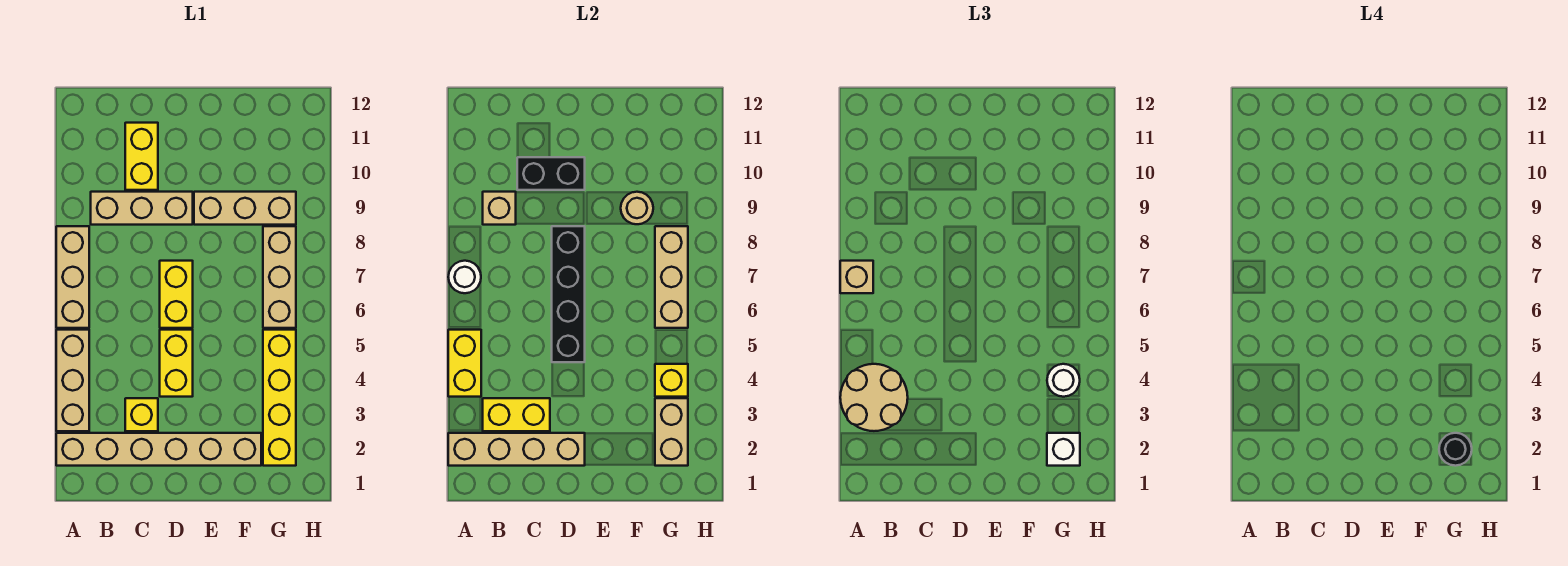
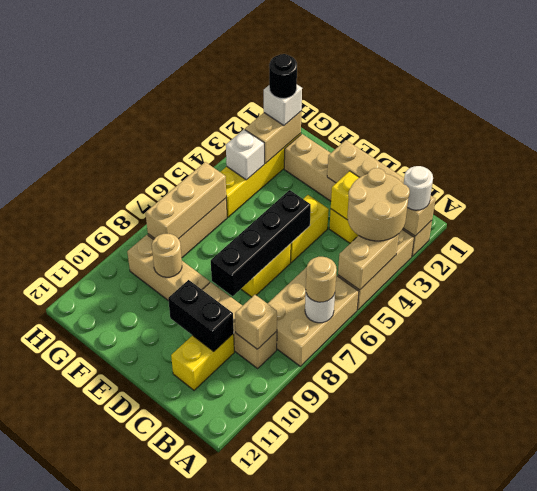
yellow 1x2 brick [448,330,481,397] -> tan 1x2 brick [338,234,399,290]
tan 1x3 brick [56,226,89,328] -> tan 2x3 brick [268,267,359,366]
tan 1x1 brick [840,261,873,293] -> tan 1x1 round brick [306,257,337,302]
yellow 1x1 brick [655,364,688,397] -> white 1x1 brick [226,129,264,180]
white 1x1 round brick [1047,364,1080,397] -> white 1x1 round brick moved to [404,166,433,210]

